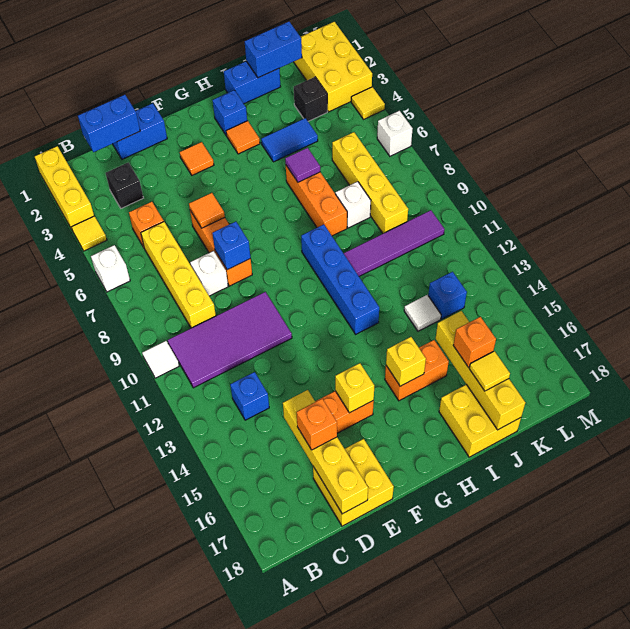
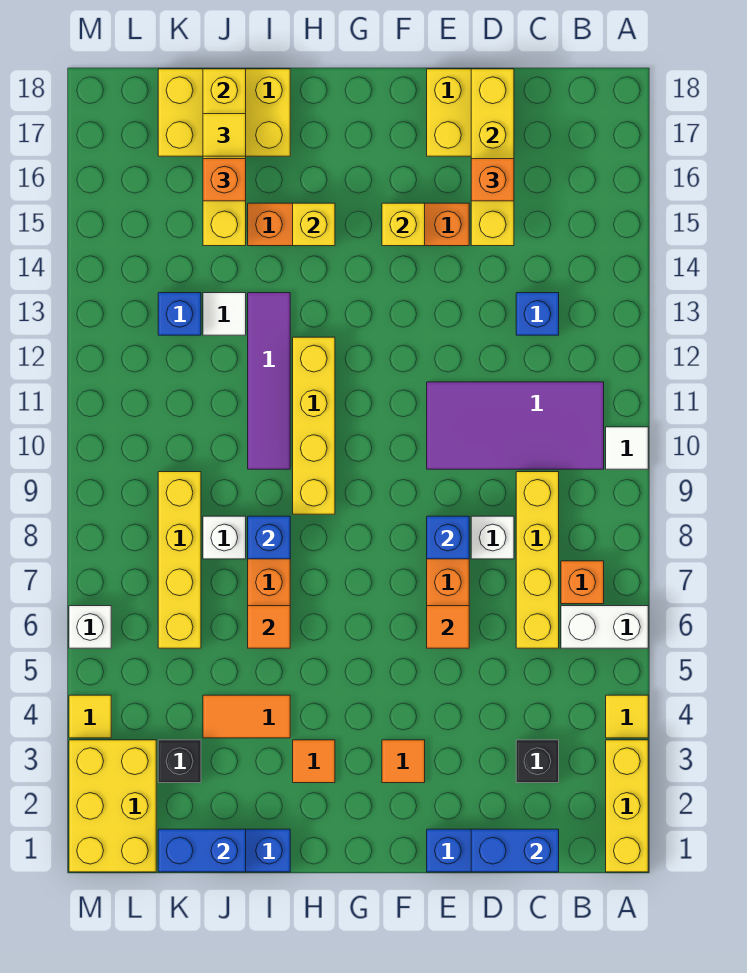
white 1x1 brick [91,245,130,292] -> white 1x2 brick [561,606,648,648]
orange 1x1 brick [129,202,164,247] -> orange 1x1 brick moved to [561,561,604,604]
blue 1x1 brick [213,90,247,135] -> blue 1x1 brick moved to [248,516,290,559]
blue 1x4 brick [301,224,379,334] -> yellow 1x4 brick [293,337,335,514]
blue 1x2 tile [261,118,318,162] -> orange 1x2 tile [203,695,290,738]
purple 1x1 tile [285,148,320,182] -> orange 1x1 tile [248,606,290,648]
purple 1x4 tile [344,210,445,276] -> purple 1x4 tile turned to [248,293,290,469]
yellow 2x2 brick [439,384,521,457] -> yellow 2x3 brick [158,69,290,156]

